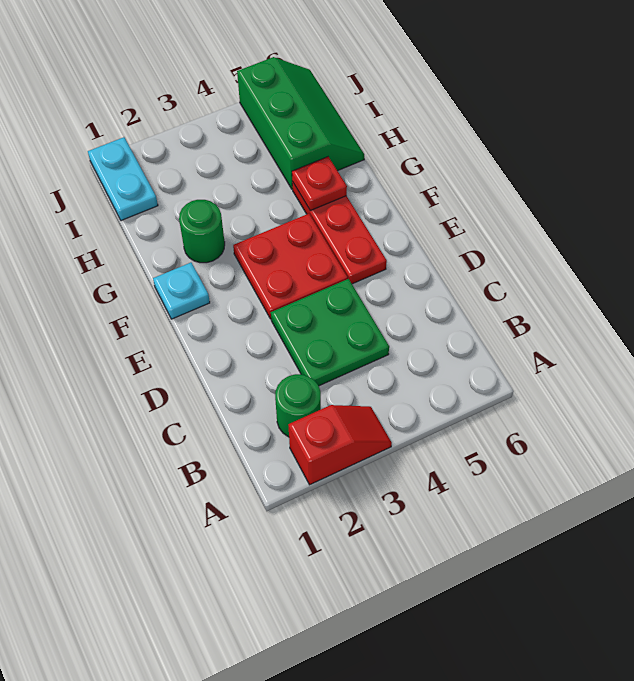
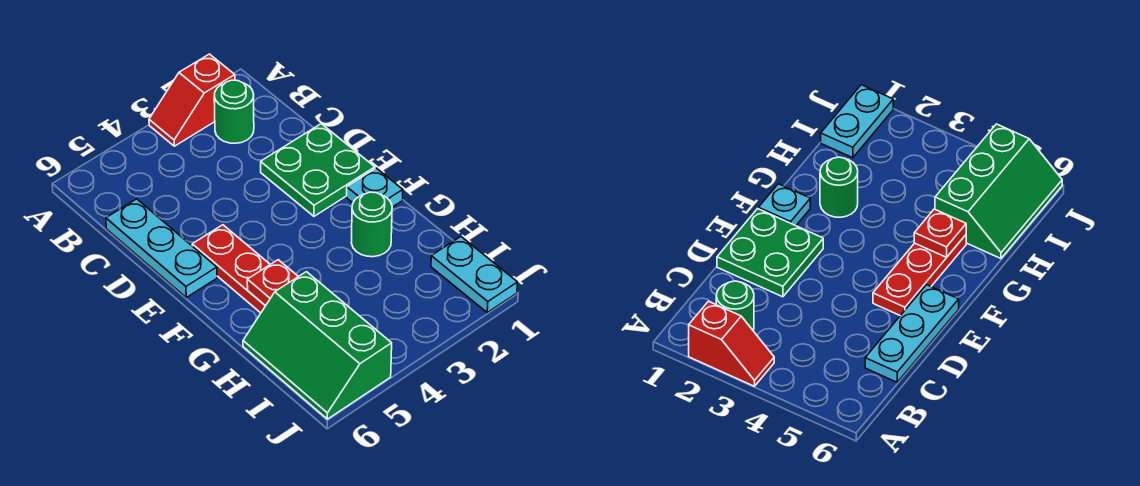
green 2x2 plate [271,279,389,386] -> green 2x2 plate moved to [261,124,375,216]
none -> cyan 1x3 plate [106,199,217,297]
red 2x2 plate [233,214,348,319] -> none

